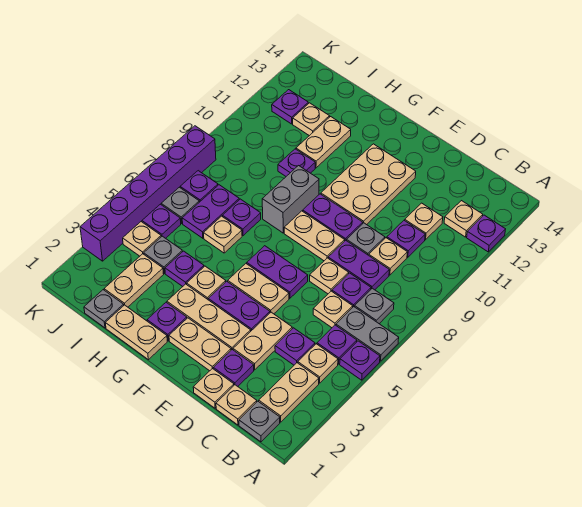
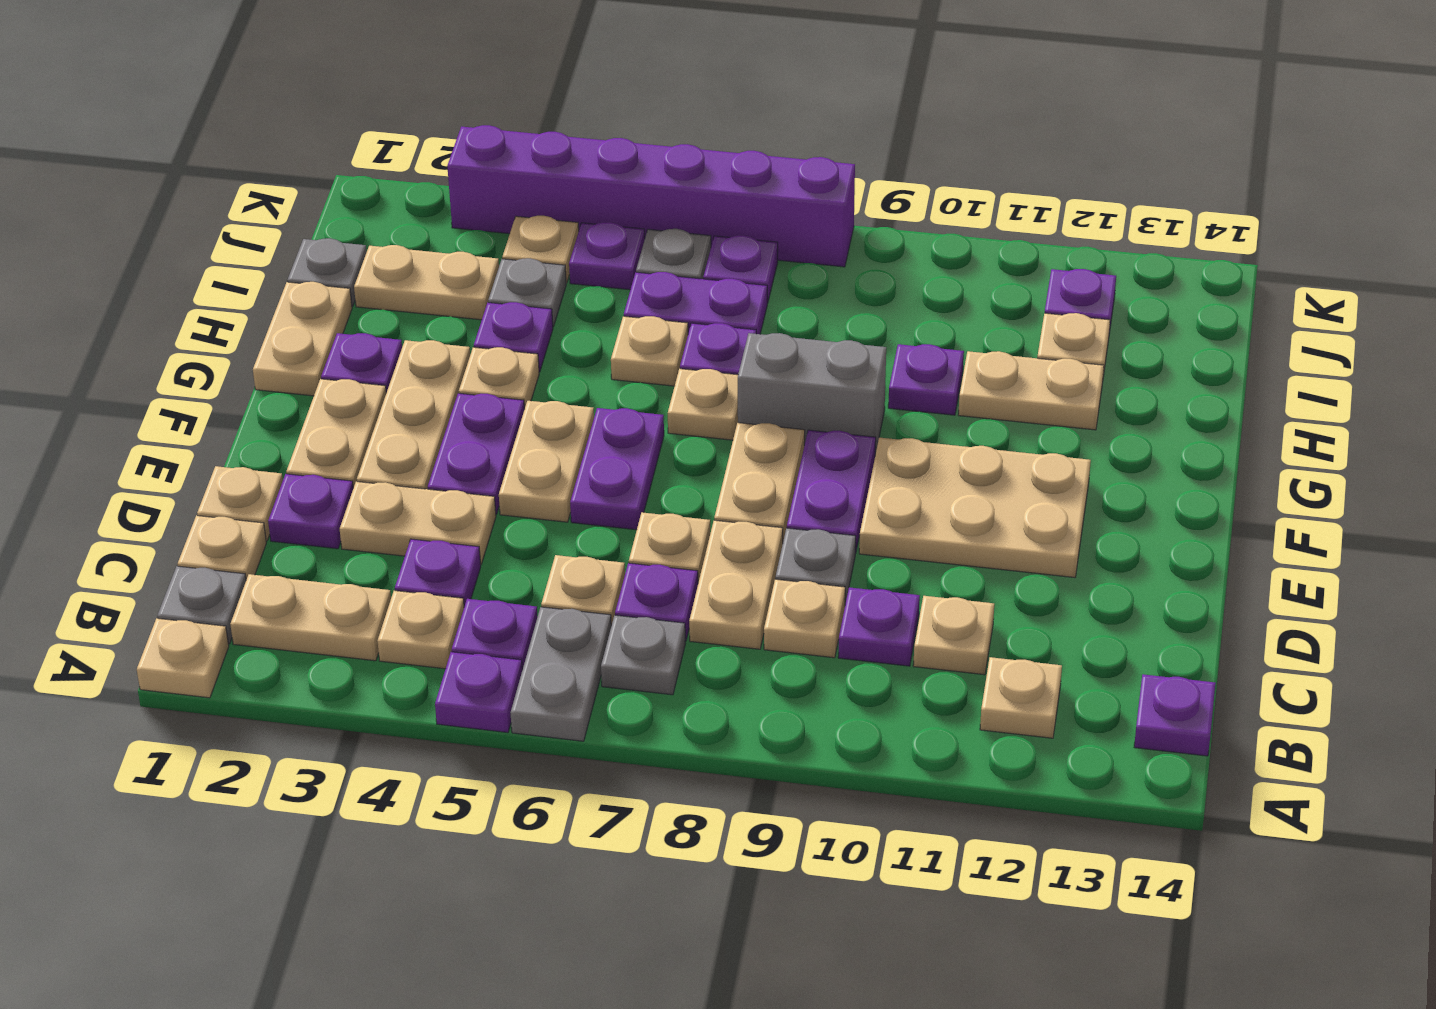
none -> tan 1x1 plate [137,618,229,698]
purple 1x1 plate [467,215,506,252] -> purple 1x1 plate moved to [1134,674,1216,756]
purple 1x2 plate [328,240,389,290] -> tan 1x2 plate [689,520,783,649]
none -> tan 1x1 plate [668,369,738,440]

